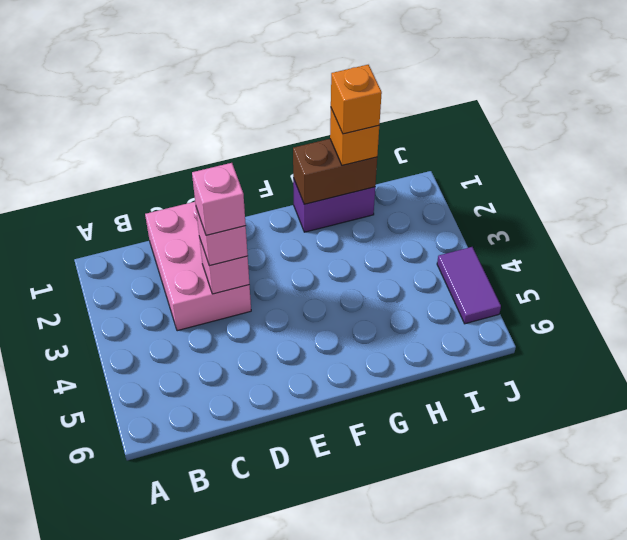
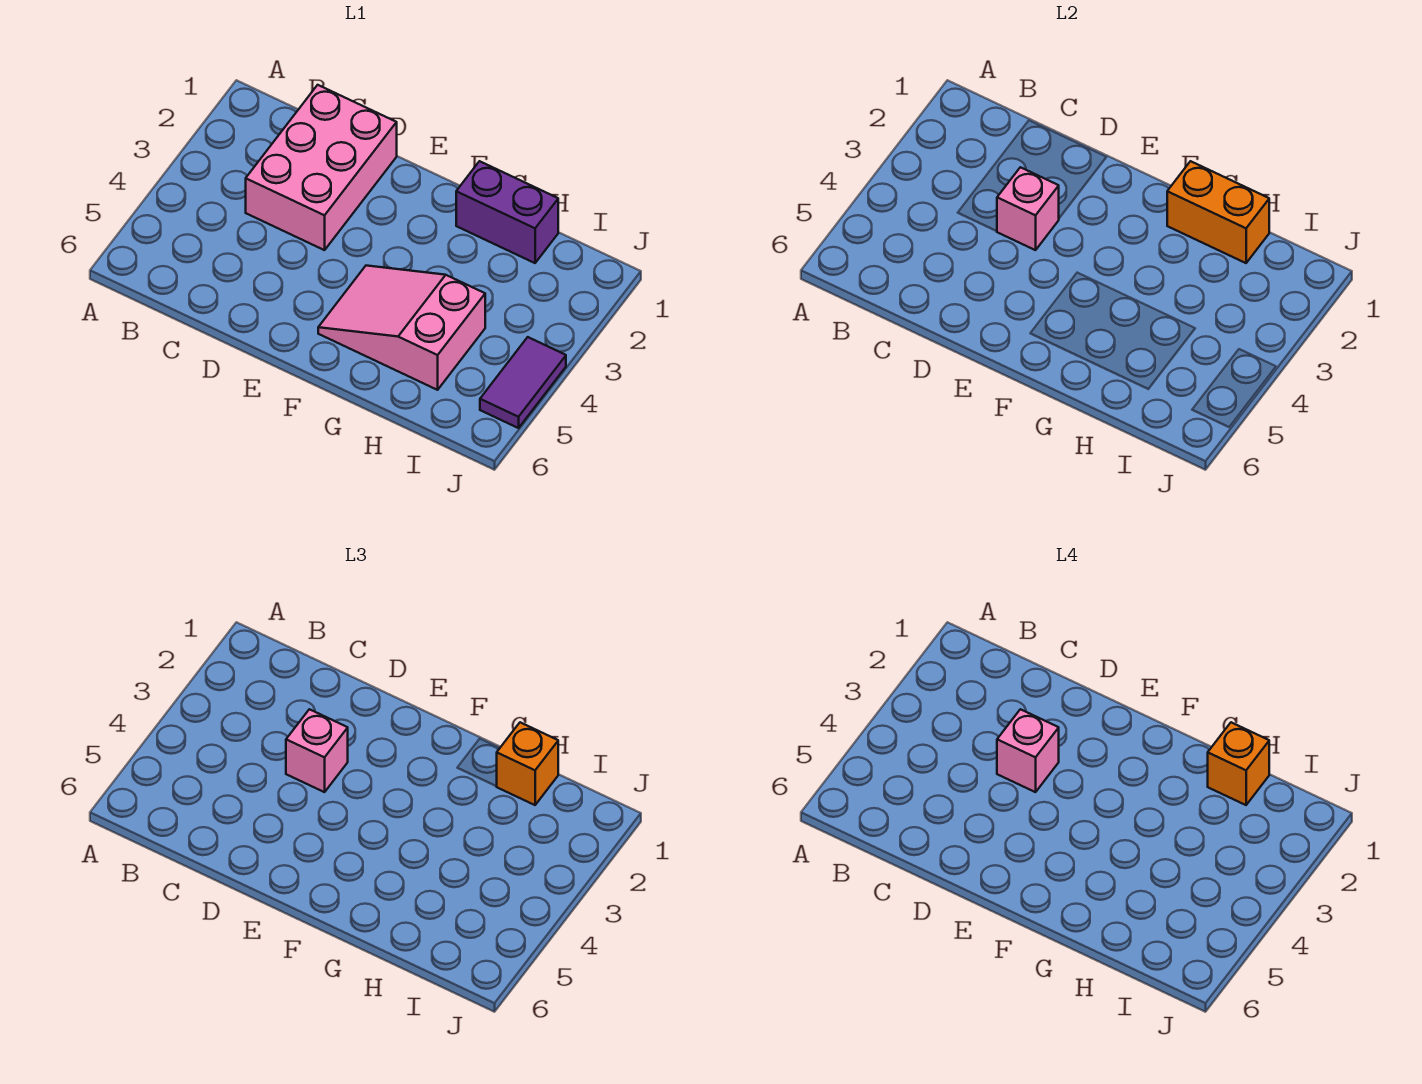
none -> pink 2x3 slope [318,266,485,390]
brown 1x2 brick [293,139,377,204] -> orange 1x2 brick [1167,161,1269,263]

